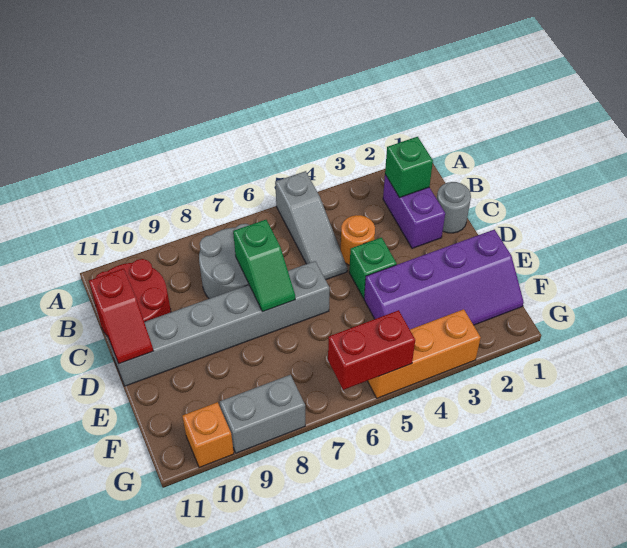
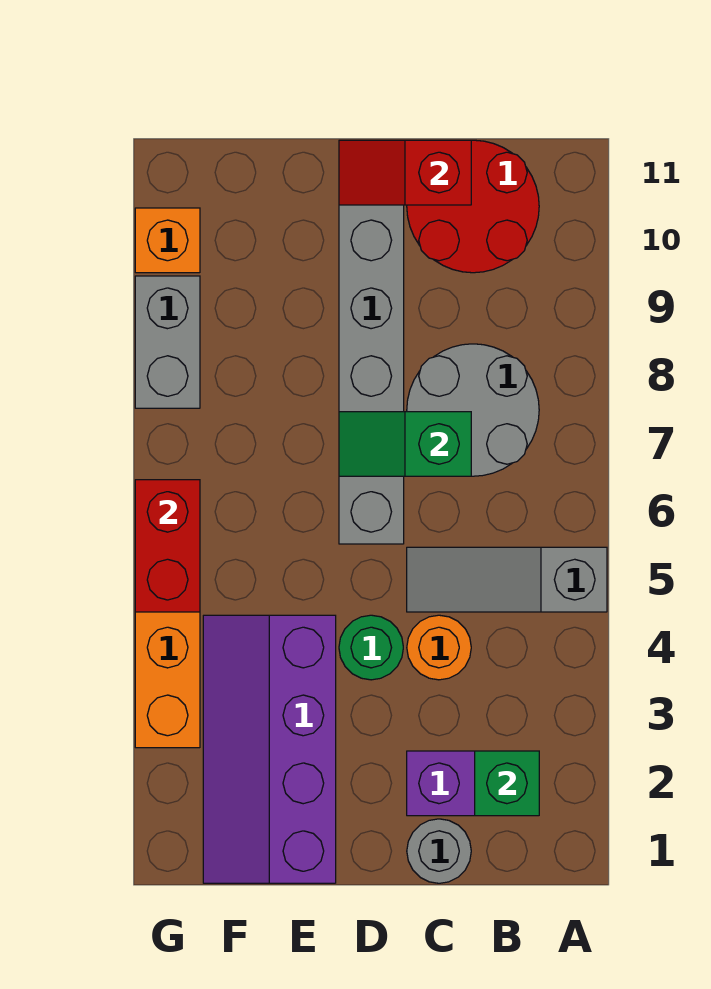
green 1x1 brick [349,238,397,298] -> green 1x1 round brick [339,615,403,680]

